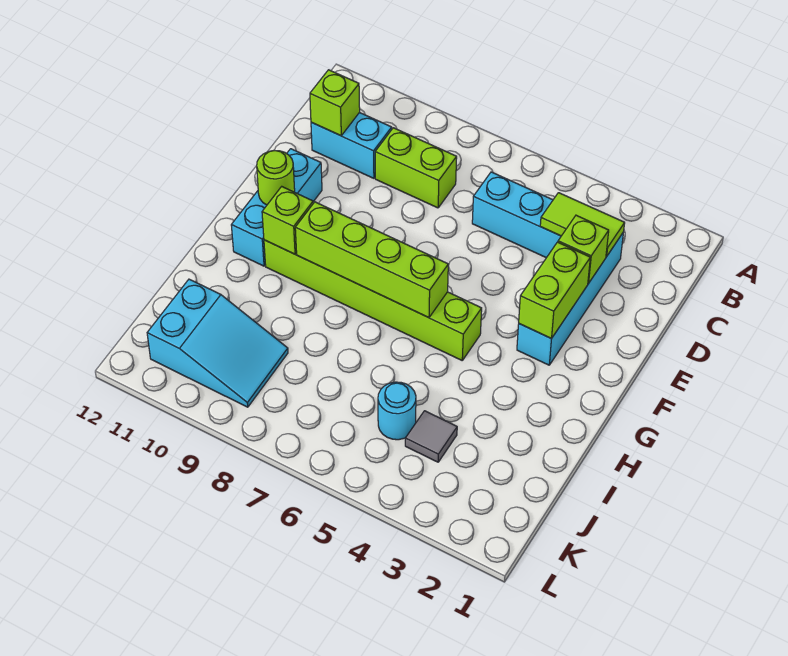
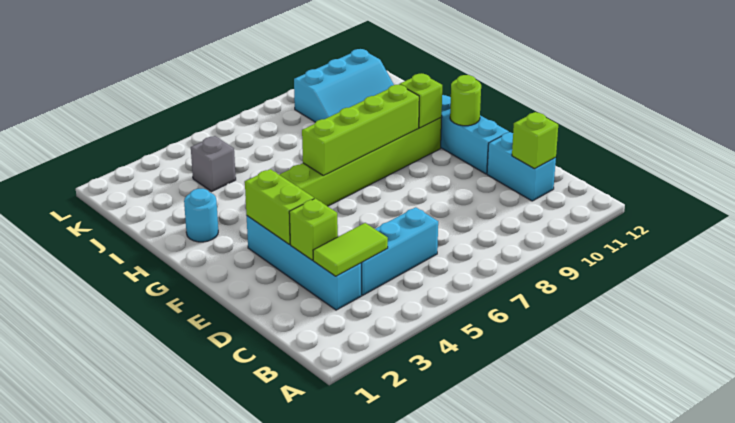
lime 1x2 brick [375,128,457,208] -> none
cyan 1x2 brick [311,112,392,178] -> cyan 1x2 brick turned to [487,132,556,201]
grey 1x1 tile [405,411,457,462] -> grey 1x1 brick [191,136,236,191]
cyan 1x1 round brick [378,382,416,440] -> cyan 1x1 round brick moved to [184,189,218,242]
cyan 2x3 slope [147,279,288,407] -> cyan 2x3 slope turned to [294,49,394,122]

